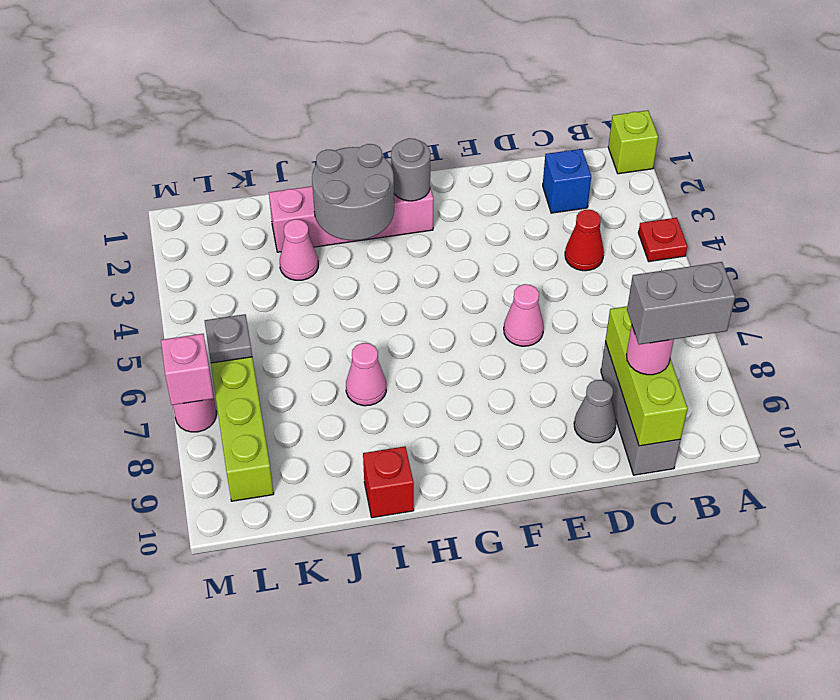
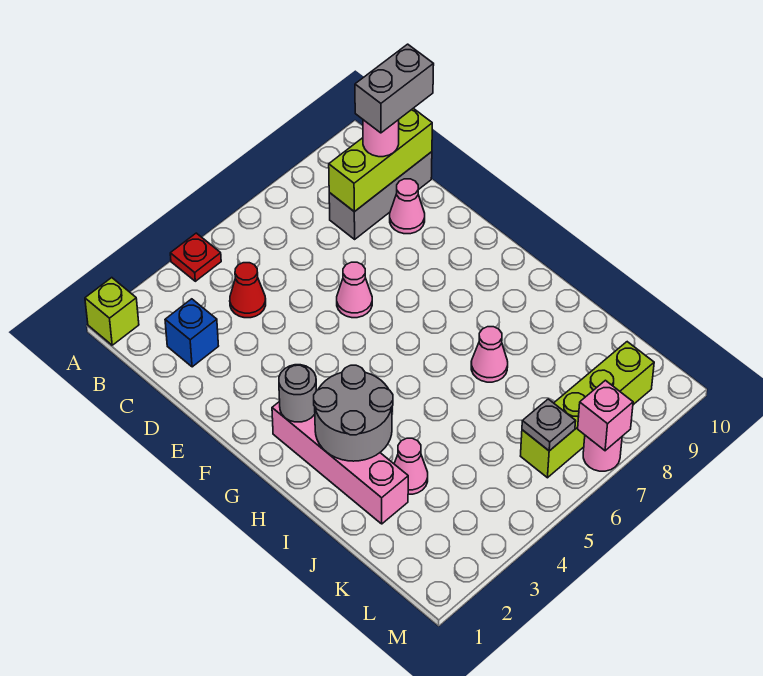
grey 1x2 brick [627,262,735,345] -> grey 1x2 brick turned to [355,44,434,133]
grey 1x1 cone [574,380,616,443] -> pink 1x1 cone [390,179,425,234]
red 1x1 brick [363,446,414,518] -> none

